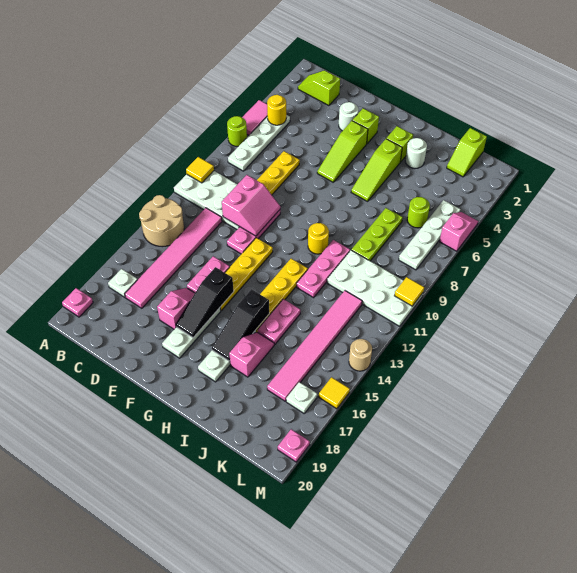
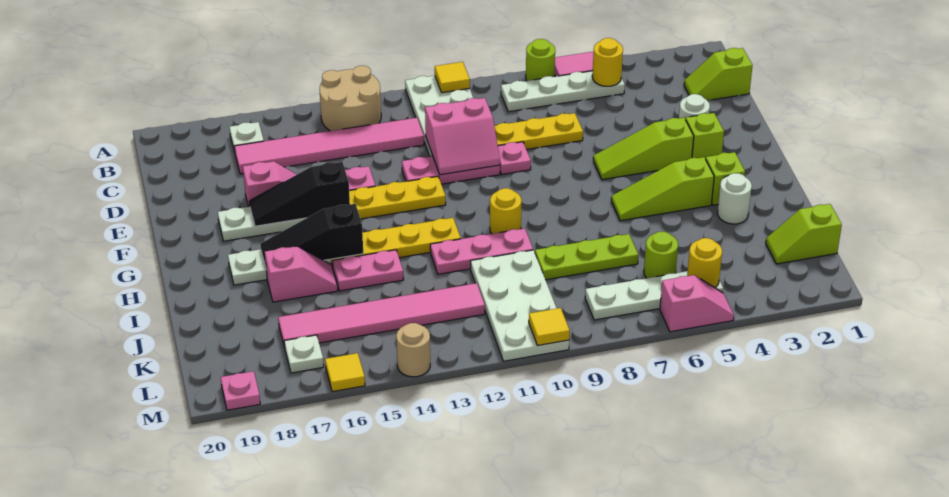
pink 1x1 plate [62,288,93,317] -> pink 1x1 plate moved to [498,142,531,174]
lime 1x2 slope [298,70,340,106] -> lime 1x2 slope turned to [684,48,753,100]
none -> yellow 1x1 round brick [687,238,722,288]

